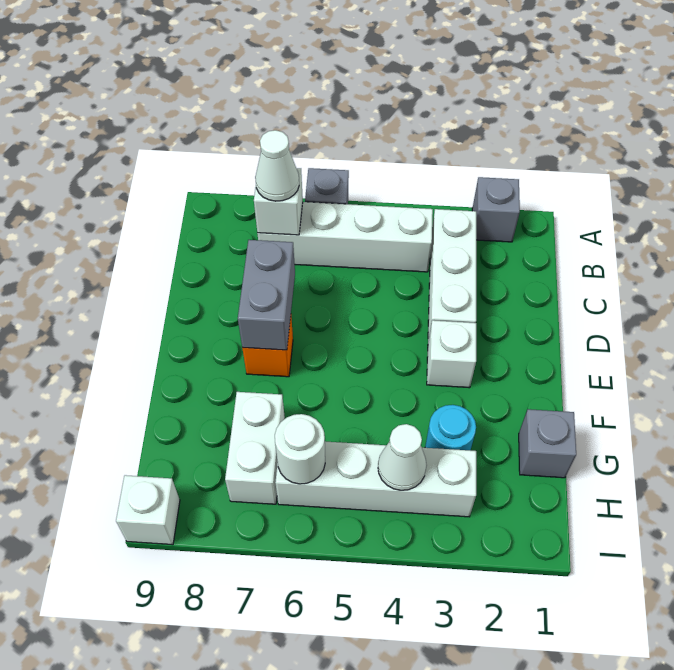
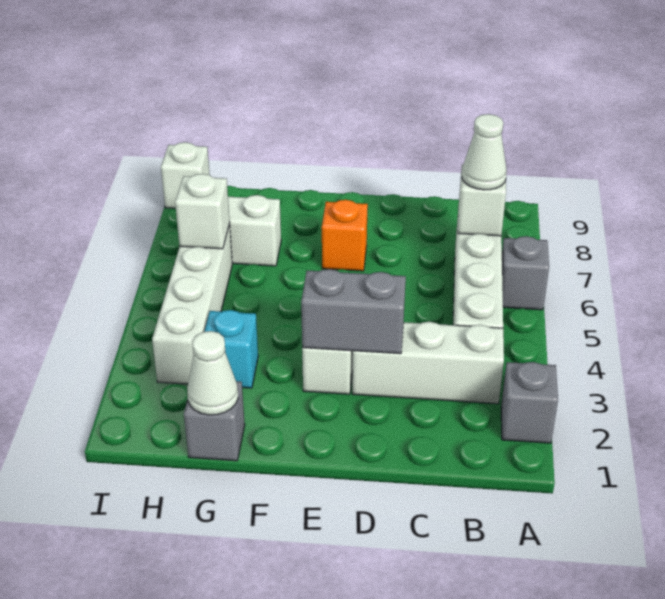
grey 1x2 brick [238,240,295,350] -> grey 1x2 brick moved to [301,269,406,354]
cyan 1x1 round brick [425,405,476,450] -> cyan 1x1 brick [205,310,258,388]
white 1x1 cone [378,424,427,490] -> white 1x1 cone moved to [187,331,238,415]
white 1x1 round brick [275,414,325,484] -> white 1x1 brick [175,174,230,249]

